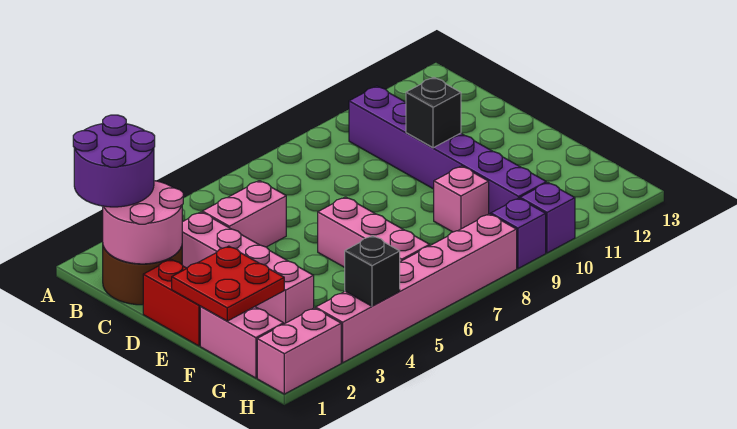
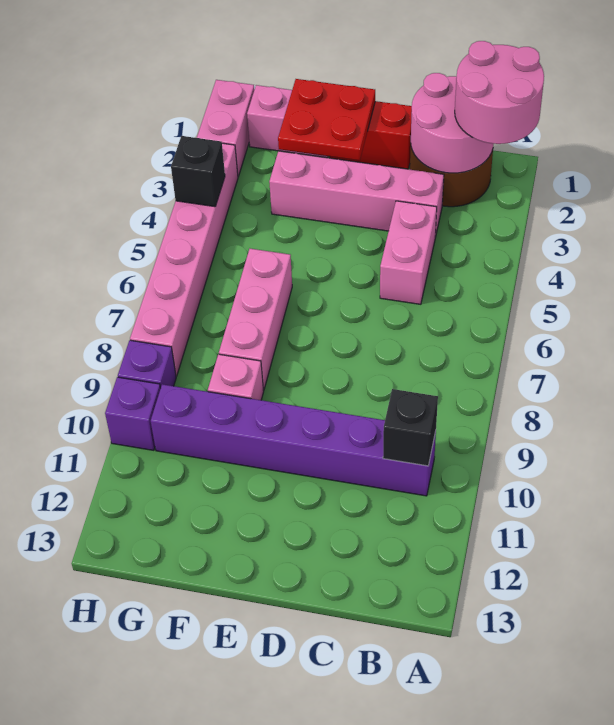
purple 2x2 round brick [73,115,155,207] -> pink 2x2 round brick [455,41,544,144]
black 1x1 brick [406,77,461,148] -> black 1x1 brick moved to [383,389,438,466]
pink 1x3 brick [318,197,430,267] -> pink 1x3 brick turned to [219,249,292,390]

